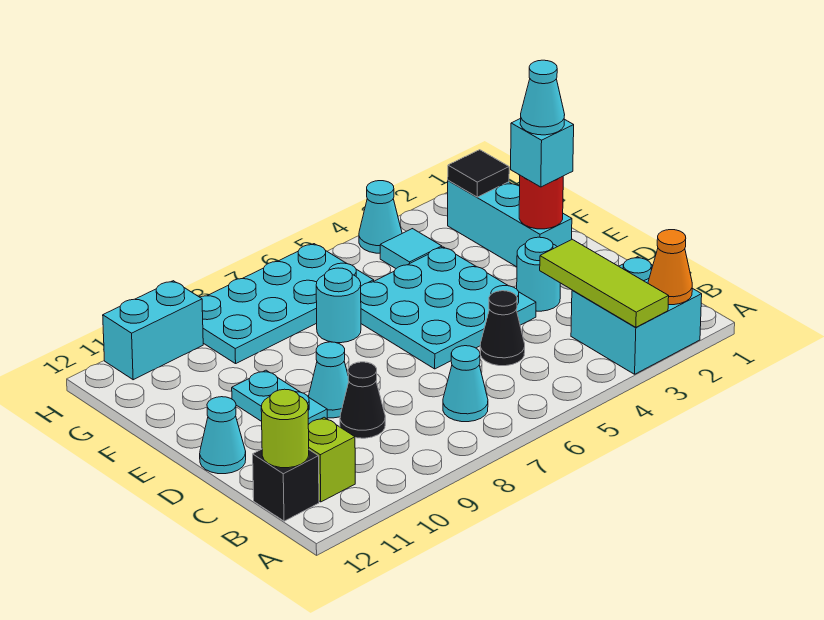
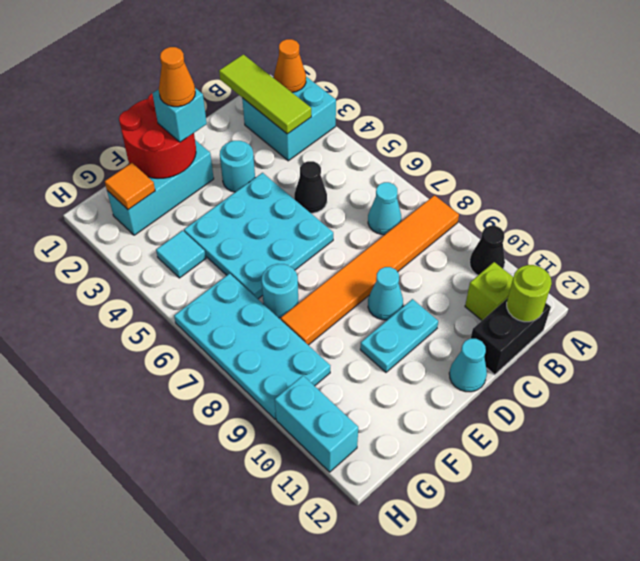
lime 1x3 tile [540,239,669,327] -> lime 1x3 tile turned to [219,54,311,134]
none -> orange 1x6 tile [281,195,459,345]
black 1x1 brick [253,449,319,521] -> black 1x2 brick [471,298,551,375]
black 1x1 cone [340,362,385,438] -> black 1x1 cone moved to [470,226,505,275]
red 1x1 round brick [519,175,563,229] -> red 2x2 round brick [119,93,196,178]
cyan 1x1 cone [520,60,565,135] -> orange 1x1 cone [159,47,195,107]
black 1x1 tile [448,150,509,197] -> orange 1x1 tile [105,163,155,210]
cyan 1x1 cone [359,181,402,253] -> none

